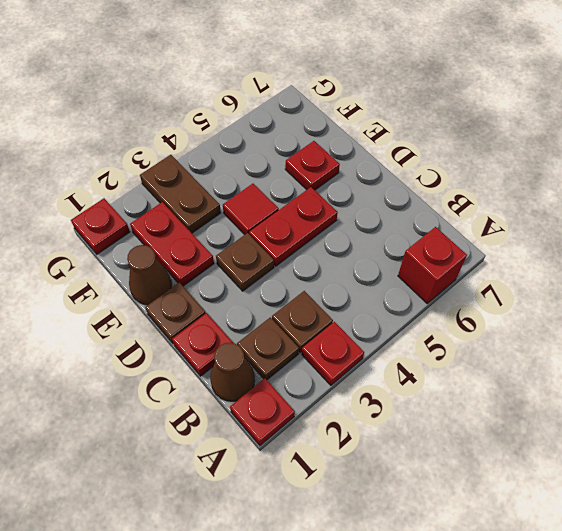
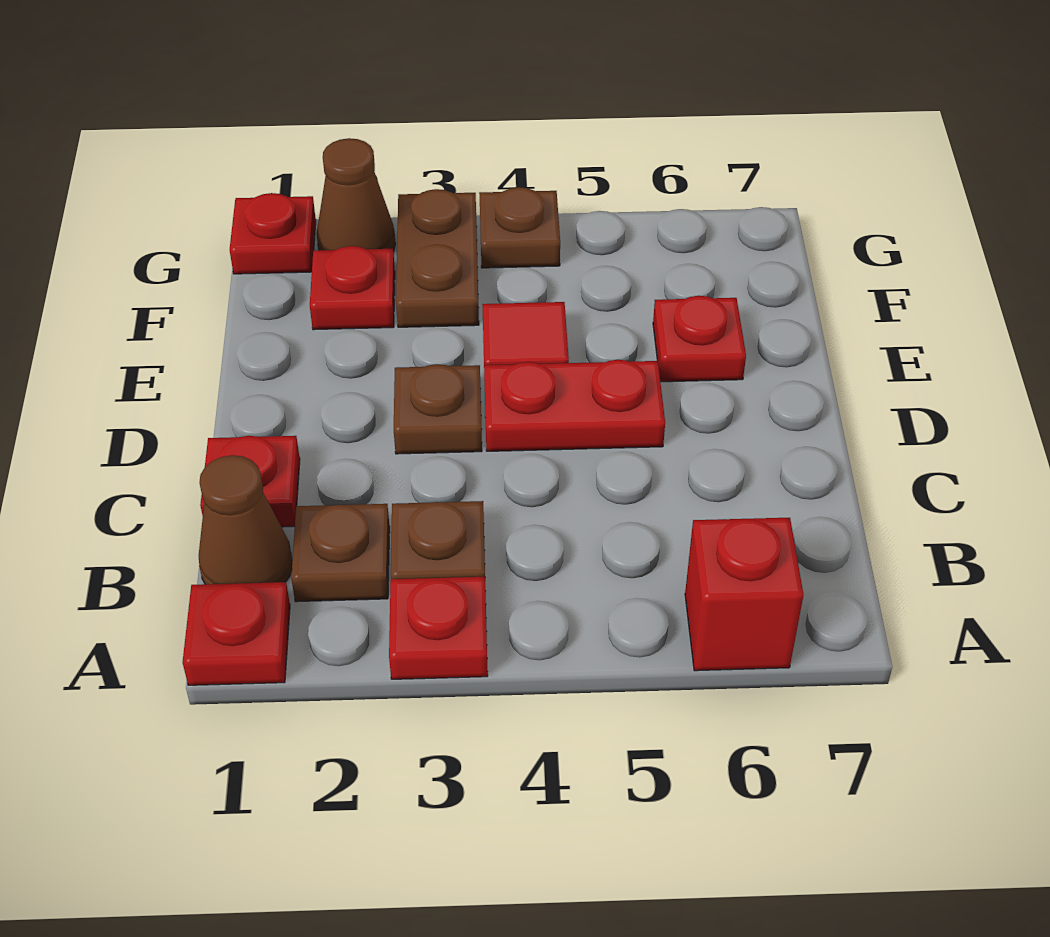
brown 1x1 plate [145,282,206,344] -> brown 1x1 plate moved to [479,187,560,268]
brown 1x1 cone [127,245,172,305] -> brown 1x1 cone moved to [317,138,396,252]
red 1x2 plate [130,202,214,286] -> red 1x1 plate [310,246,395,330]

